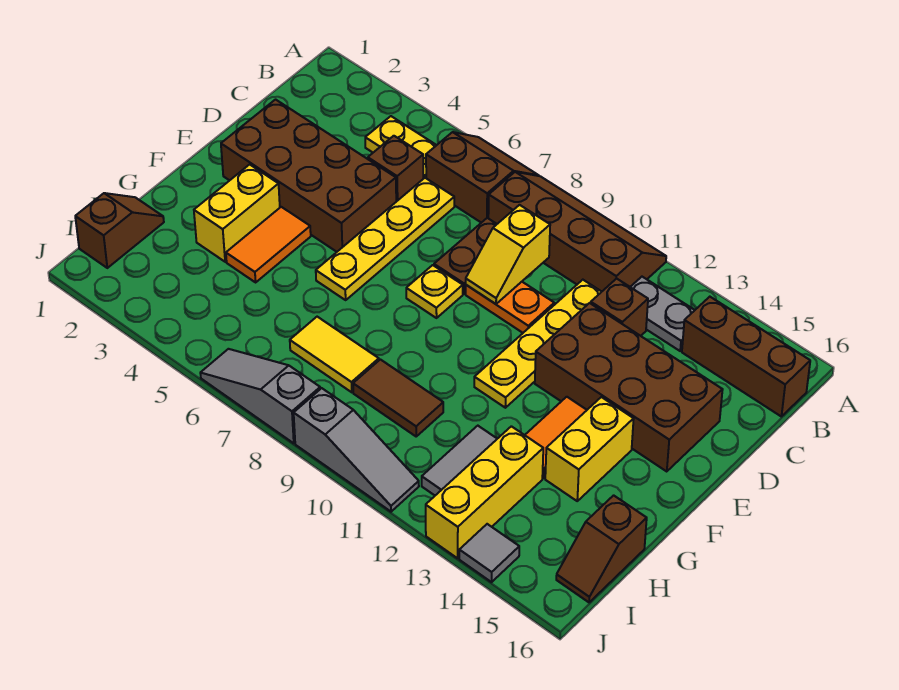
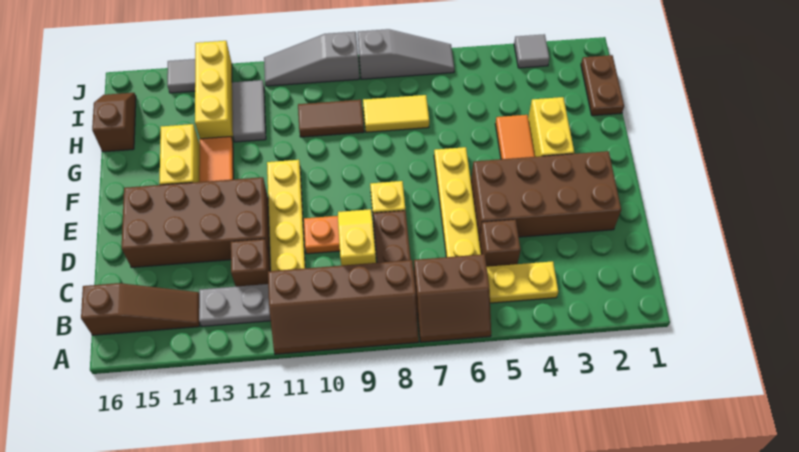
brown 1x3 brick [682,297,810,417] -> brown 1x3 slope [81,283,200,335]
brown 1x2 slope [75,193,164,268] -> brown 1x2 plate [581,55,624,116]
none -> grey 1x1 tile [514,34,549,68]

